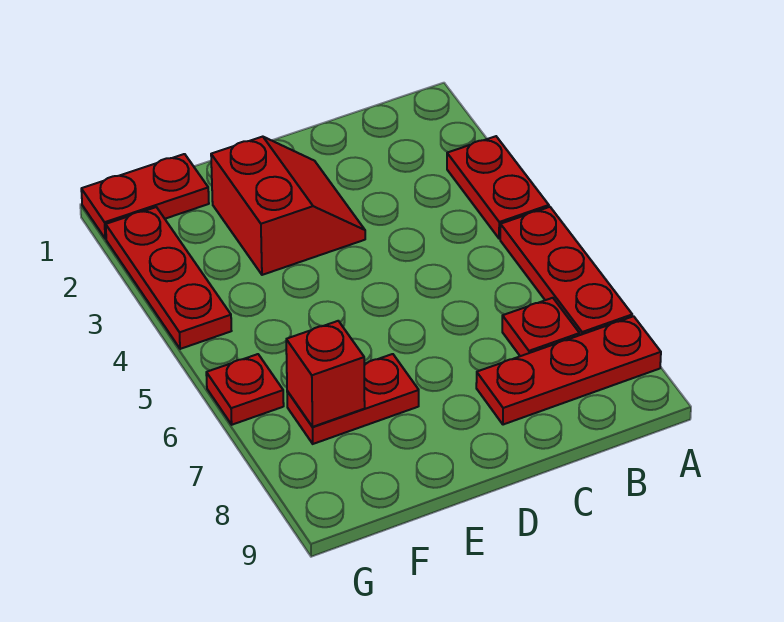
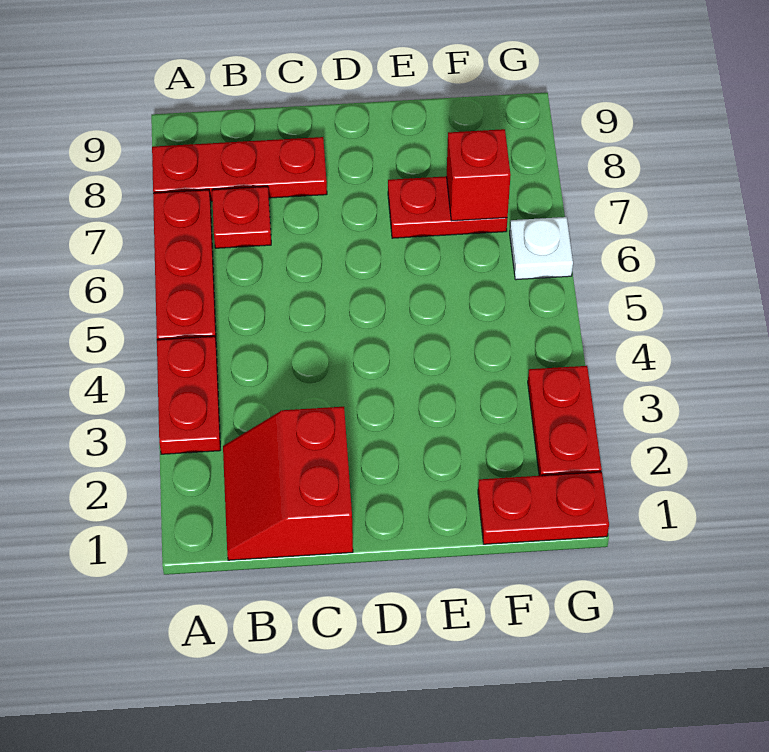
red 2x2 slope [211,137,365,275] -> red 2x2 slope moved to [223,407,353,560]
red 1x3 plate [106,207,231,349] -> red 1x2 plate [528,366,602,476]
red 1x1 plate [206,354,284,425] -> white 1x1 plate [510,217,573,280]

